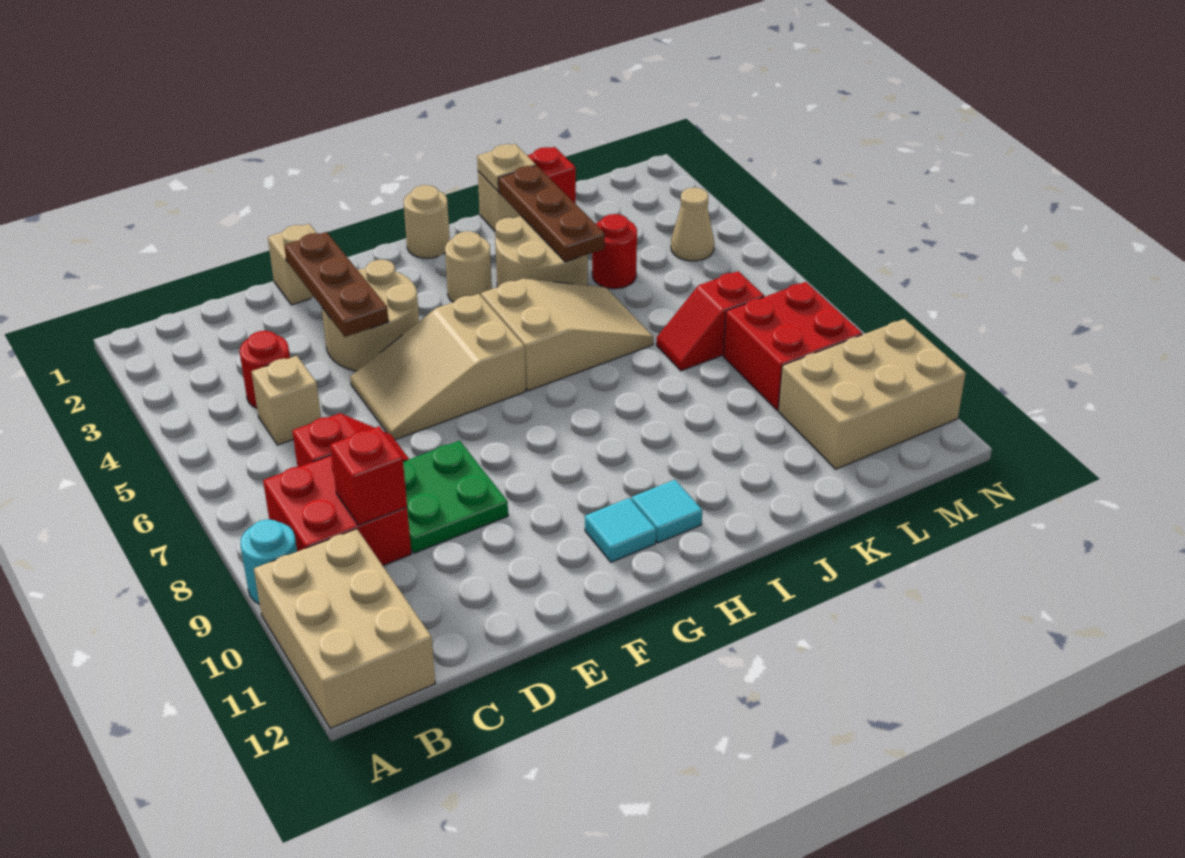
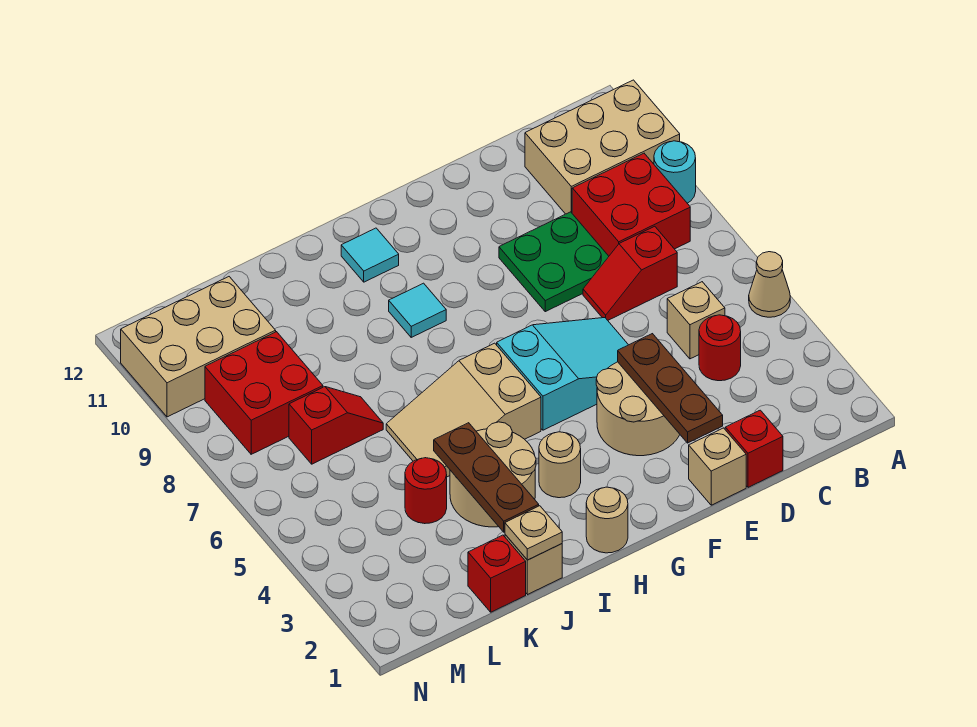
tan 2x3 brick [254,529,435,729] -> tan 2x3 brick turned to [525,80,680,214]
red 1x1 brick [330,427,407,525] -> red 1x1 brick moved to [725,410,783,487]
tan 2x3 slope [350,294,526,440] -> cyan 2x3 slope [497,318,628,430]
cyan 1x1 tile [585,498,656,562] -> cyan 1x1 tile moved to [389,283,446,337]
tan 1x1 cone [671,188,714,261] -> tan 1x1 cone moved to [749,252,790,317]

